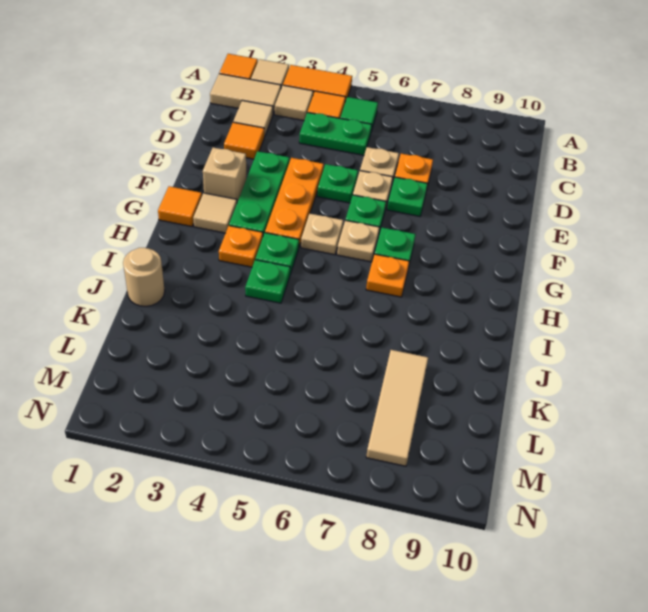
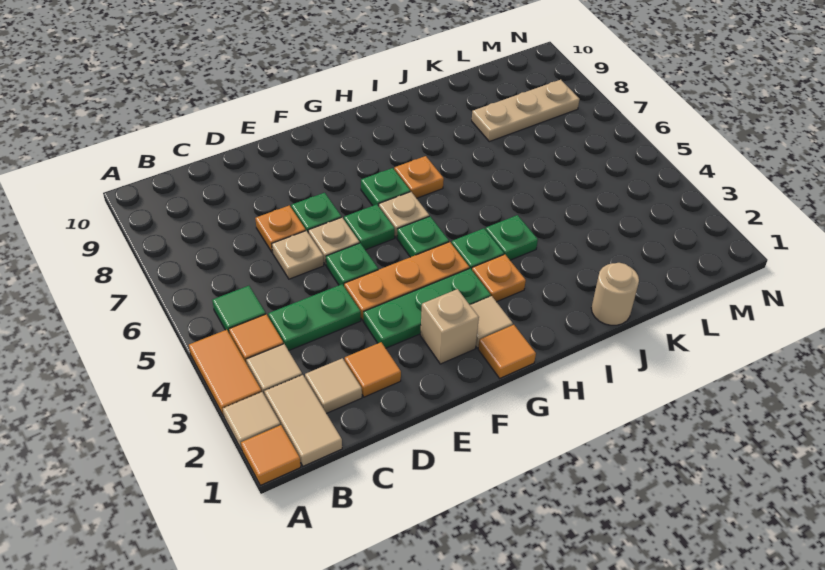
green 1x2 plate [299,112,372,155] -> green 1x2 plate turned to [268,284,361,351]
tan 1x1 plate [301,214,343,255] -> green 1x1 plate [397,216,449,257]
tan 1x3 tile [366,350,428,466] -> tan 1x3 plate [472,80,580,142]

